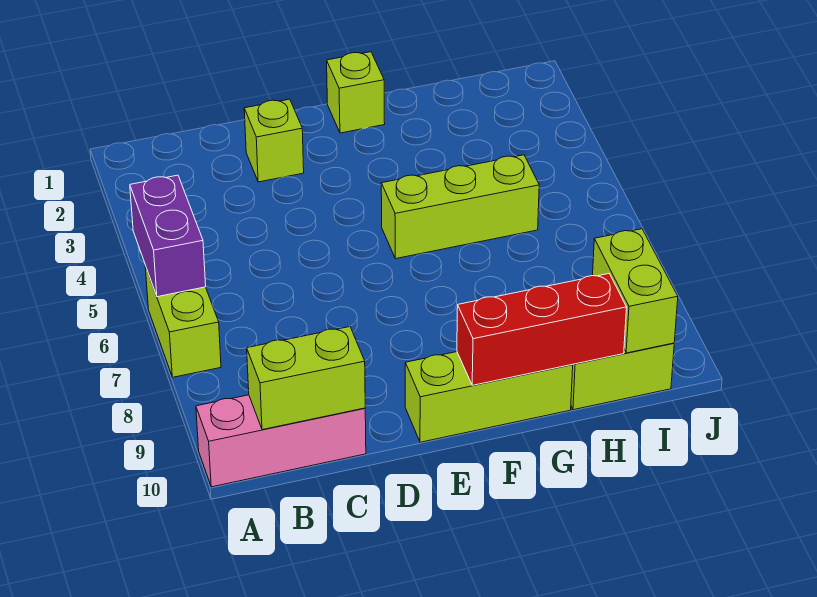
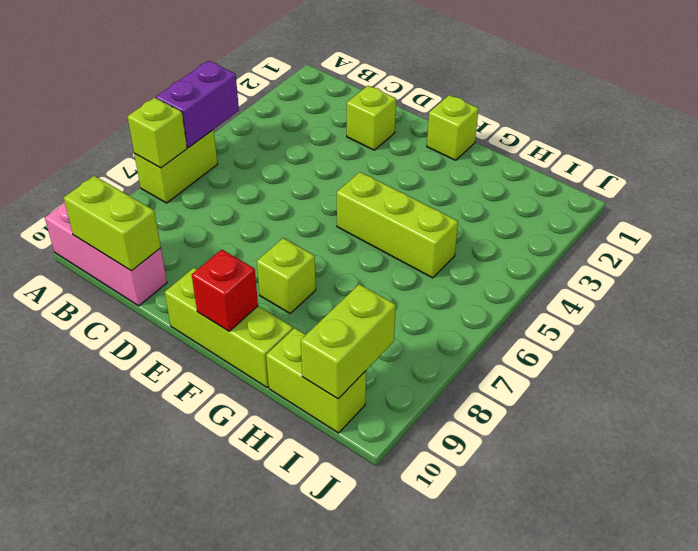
none -> lime 1x1 brick [127,98,187,168]
none -> lime 1x1 brick [257,238,316,313]
red 1x3 brick [457,274,627,385] -> red 1x1 brick [192,250,258,331]

